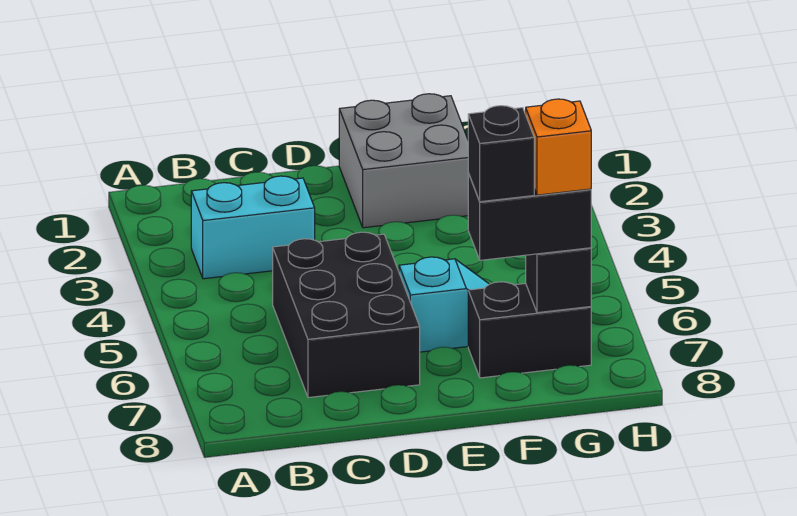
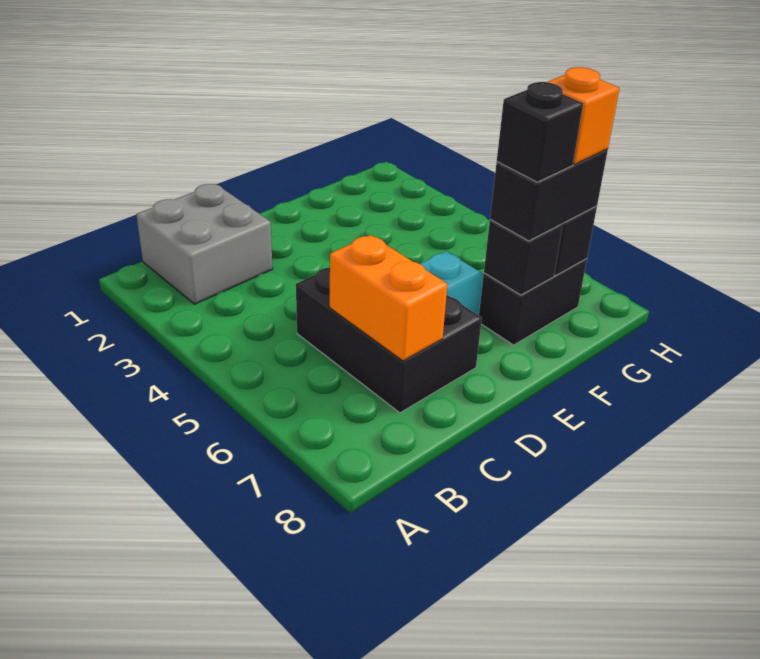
cyan 1x2 brick [191,176,315,279] -> none
none -> orange 1x2 brick [330,235,447,361]
grey 2x2 brick [339,94,468,228] -> grey 2x2 brick moved to [136,184,273,304]
none -> black 1x1 brick [484,219,563,295]

